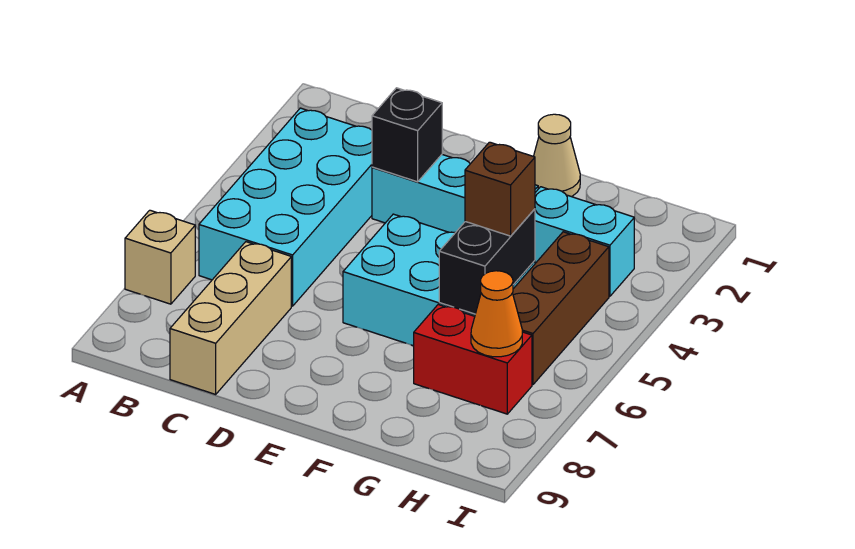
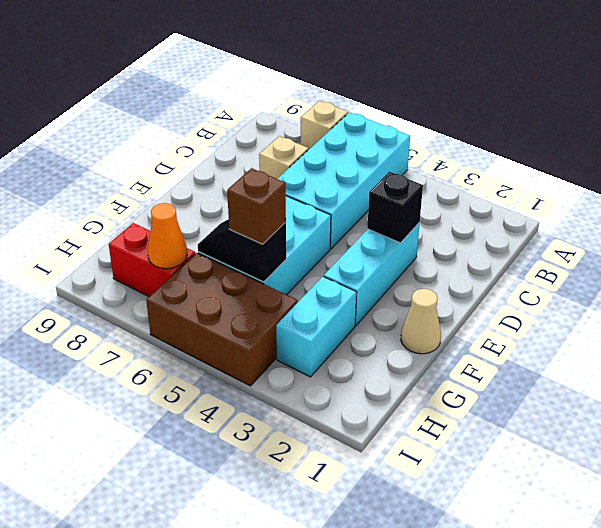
cyan 2x4 brick [199,108,372,306] -> cyan 2x4 brick turned to [277,112,410,249]
tan 1x3 brick [170,242,291,394] -> tan 1x1 brick [259,136,308,179]
black 1x2 brick [439,209,535,314] -> black 1x2 slope [198,219,286,282]
red 1x2 brick [414,305,532,414] -> red 1x2 brick turned to [109,223,195,296]
brown 1x3 brick [513,232,609,385] -> brown 2x3 brick [146,253,298,386]

